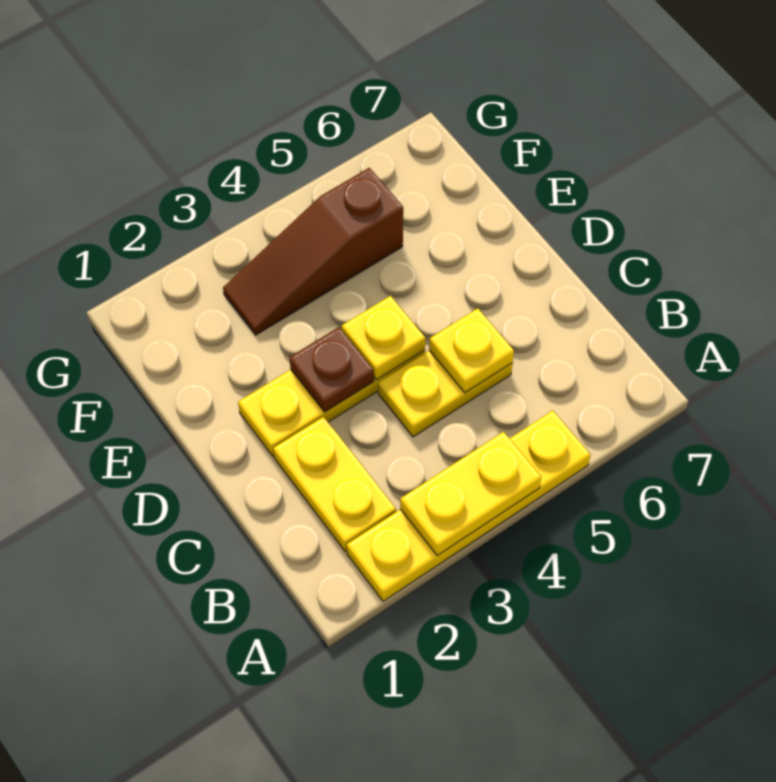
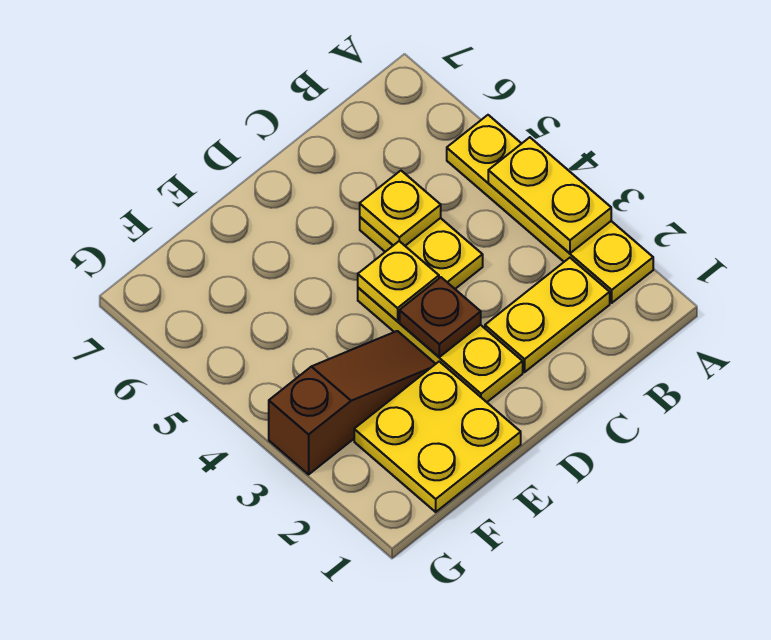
none -> yellow 2x2 plate [354,361,521,512]
brown 1x3 slope [223,168,403,335] -> brown 1x3 slope turned to [269,331,435,474]

